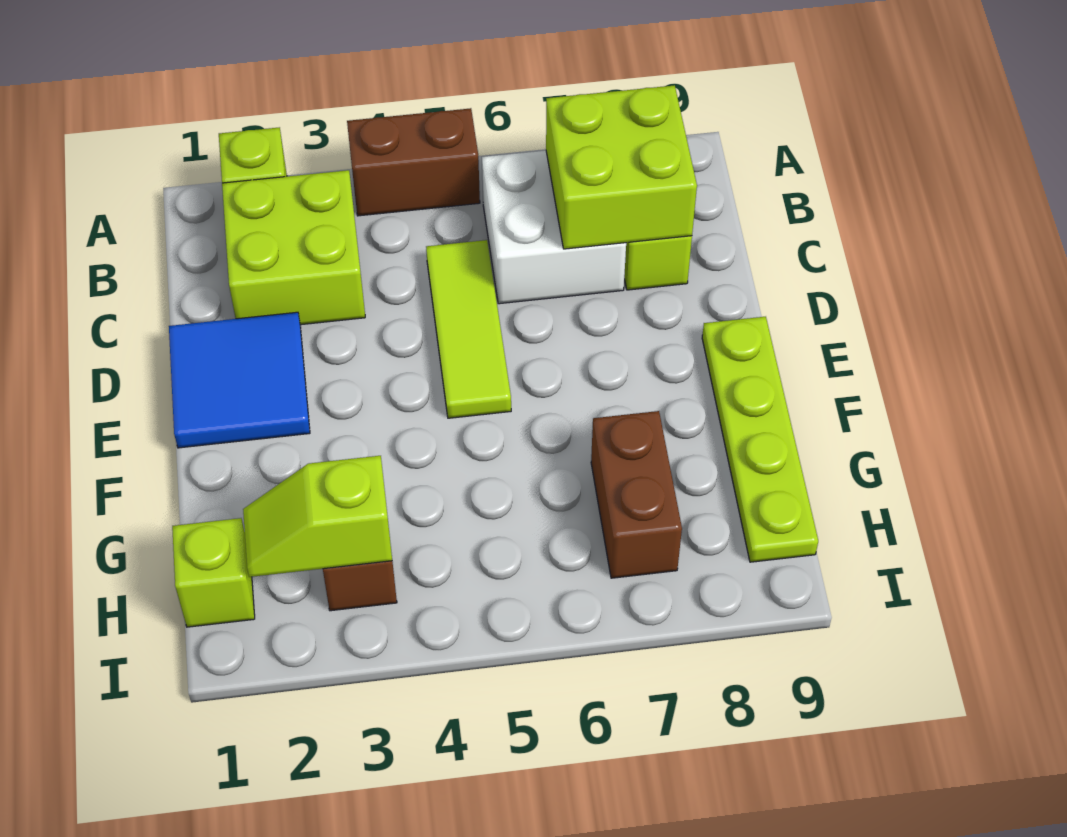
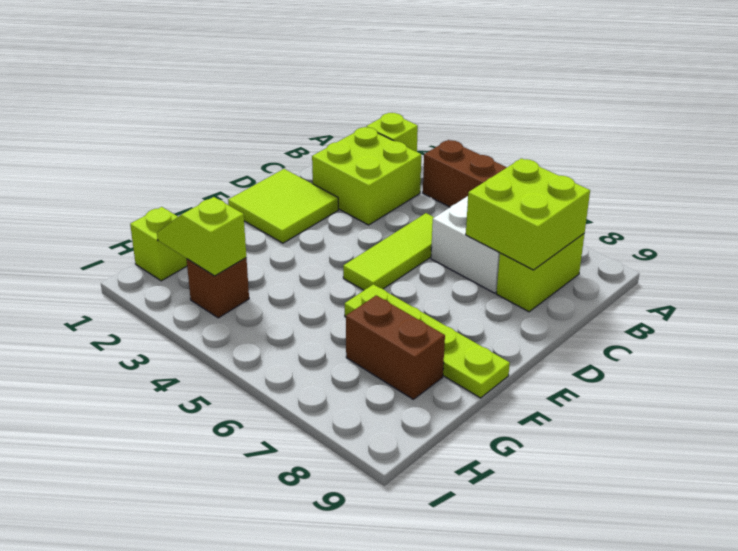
blue 2x2 tile [169,312,310,448] -> lime 2x2 tile [228,169,338,243]
lime 1x4 plate [702,317,818,562] -> lime 1x4 plate turned to [345,284,510,398]
brown 1x2 brick [591,411,682,578] -> brown 1x2 brick turned to [346,295,445,399]

